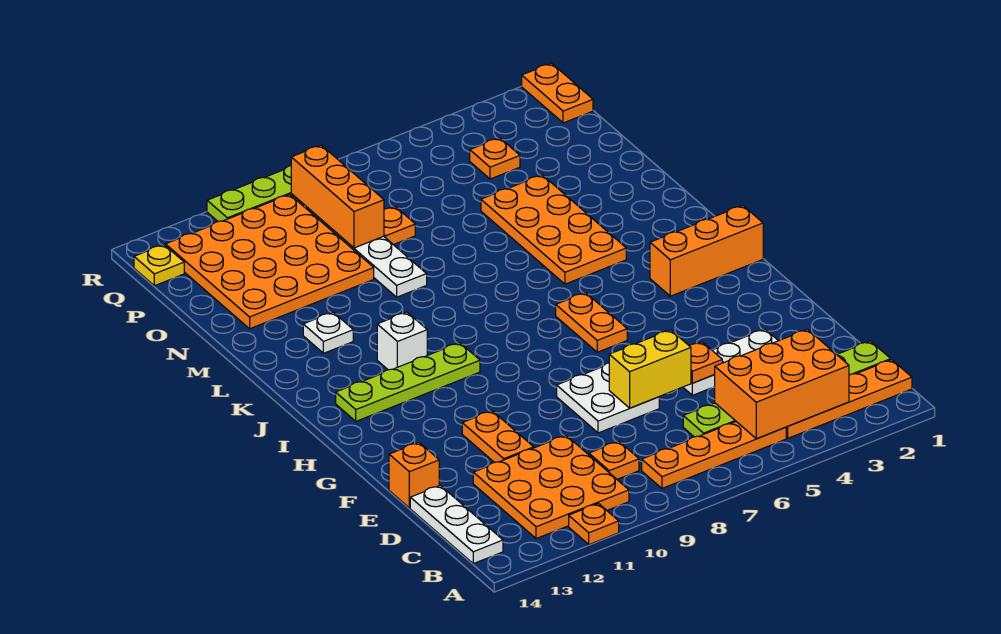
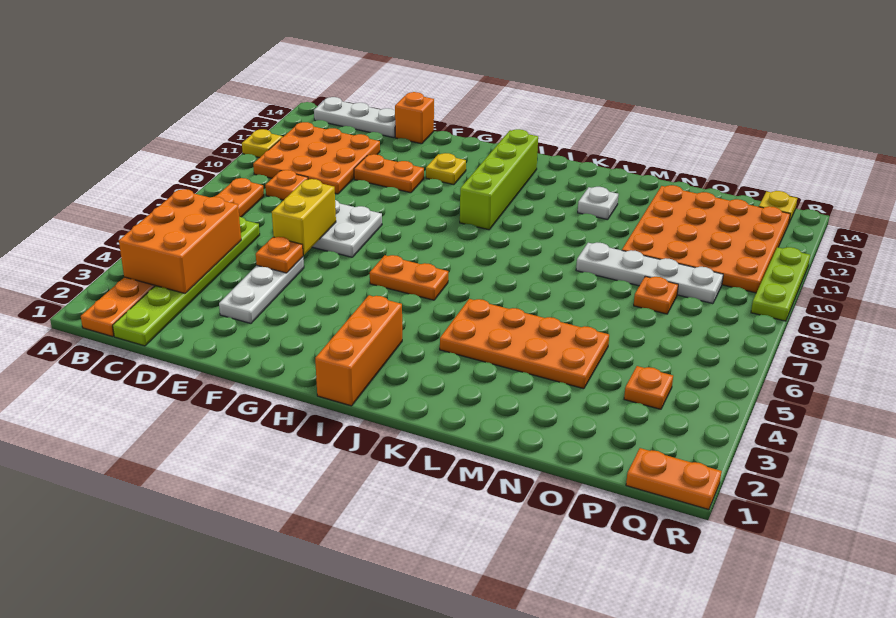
orange 1x1 plate [569,503,619,544] -> yellow 1x1 plate [242,129,283,158]
none -> yellow 1x1 plate [426,153,466,185]
lime 1x4 plate [336,343,480,421] -> lime 1x4 brick [460,129,538,230]
white 1x1 brick [377,312,427,370] -> none
orange 1x3 brick [291,145,384,248] -> none

